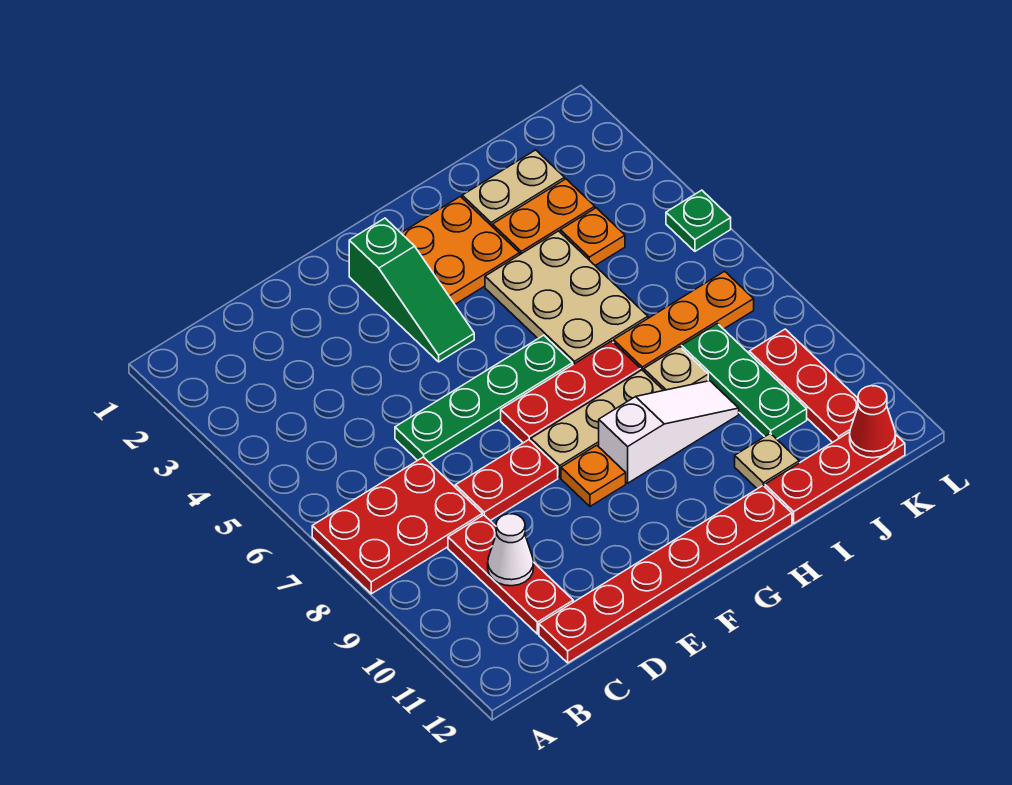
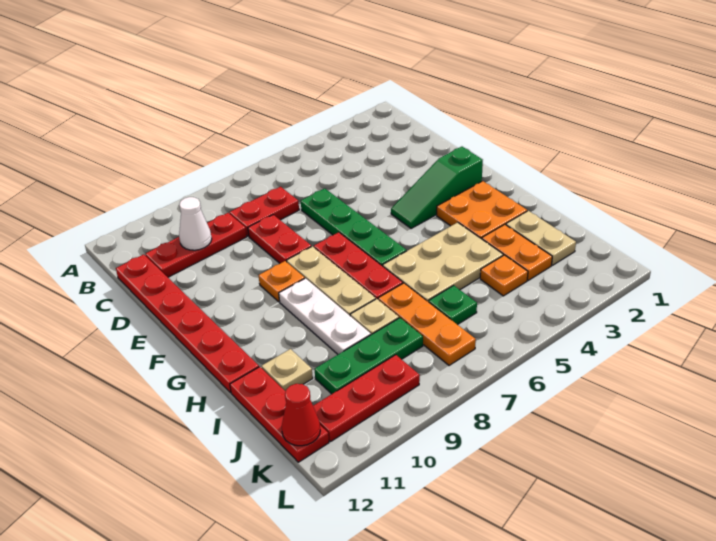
red 2x3 plate [312,457,482,594] -> red 1x2 plate [229,187,299,236]
white 1x3 slope [599,381,739,483] -> white 1x3 plate [279,278,371,354]
green 1x1 plate [666,190,731,251] -> green 1x1 plate moved to [429,285,477,325]

